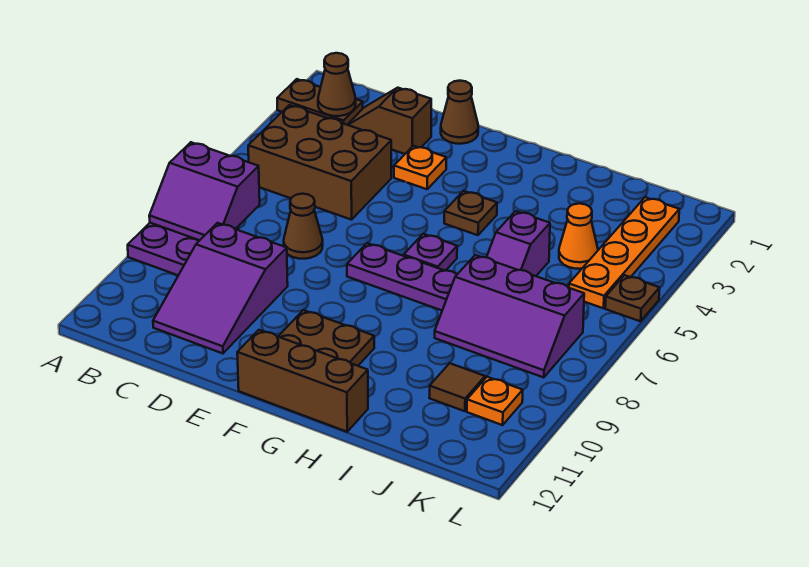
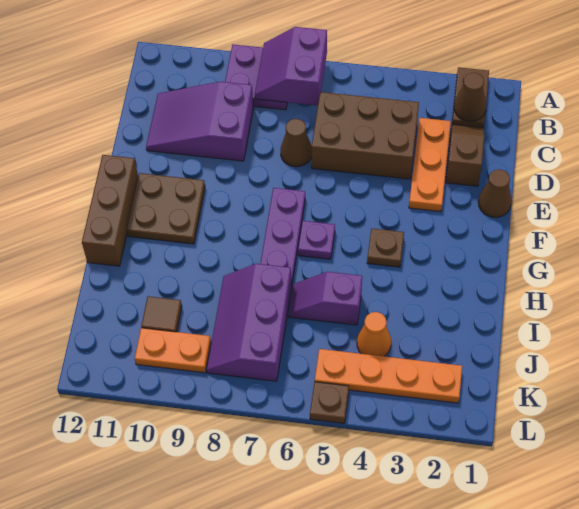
brown 2x3 brick [248,105,391,220] -> brown 2x3 brick turned to [312,92,419,179]
orange 1x1 plate [394,146,446,189] -> orange 1x3 plate [409,118,451,212]
orange 1x1 plate [467,377,523,425] -> orange 1x2 plate [135,328,211,373]

